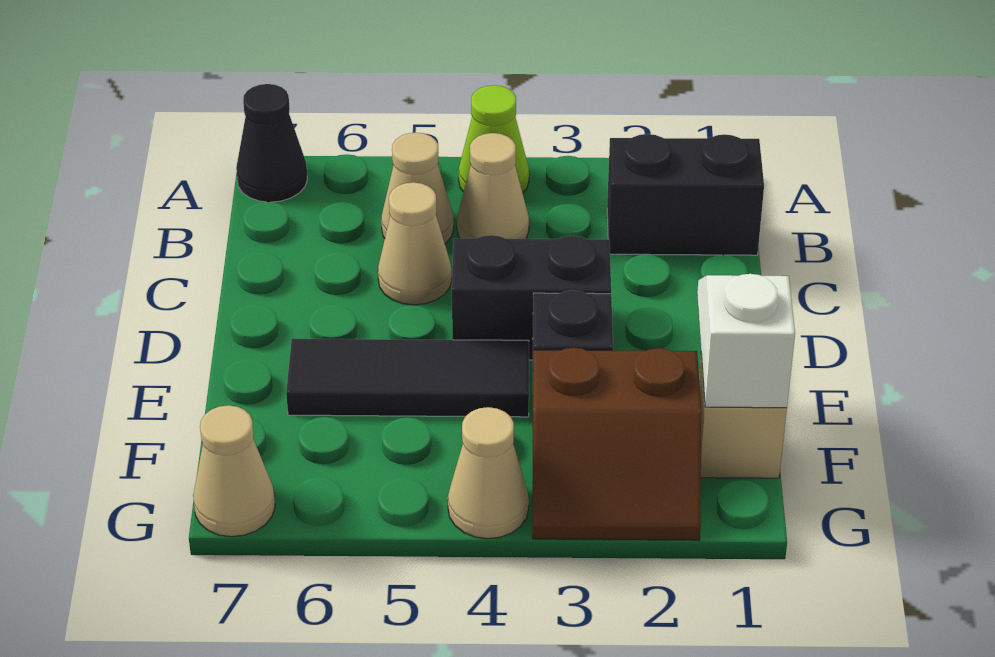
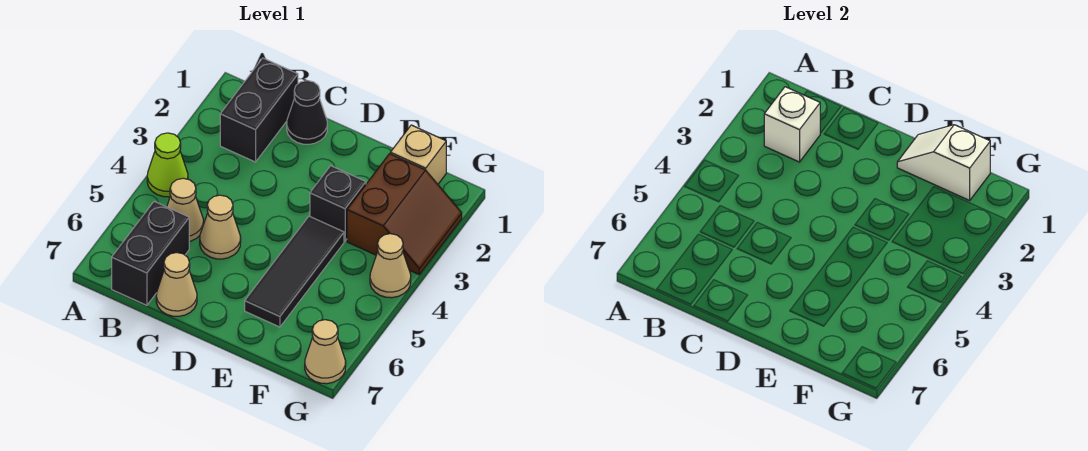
black 1x1 cone [236,84,308,202] -> black 1x1 cone moved to [287,81,327,144]
none -> white 1x1 brick [764,87,820,162]
tan 1x1 cone [457,133,529,239] -> tan 1x1 cone moved to [156,253,197,316]
black 1x2 brick [452,235,611,360] -> black 1x2 brick moved to [112,201,189,305]

